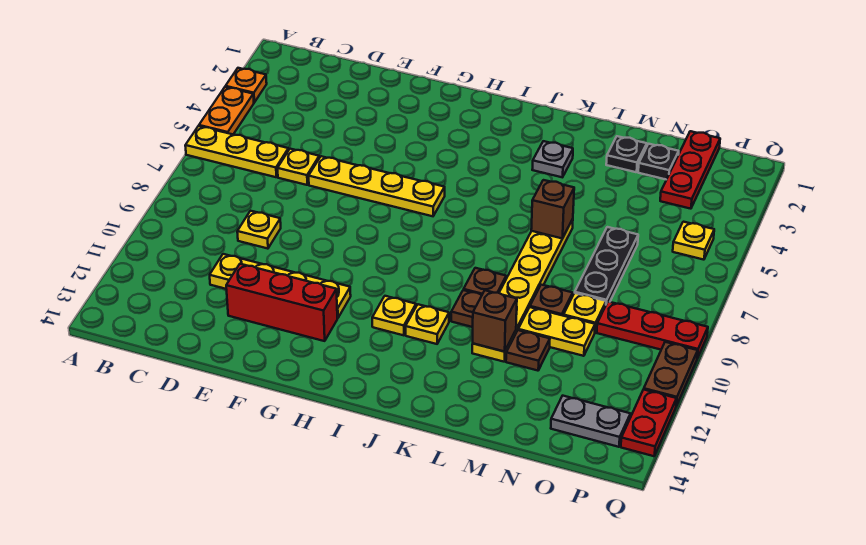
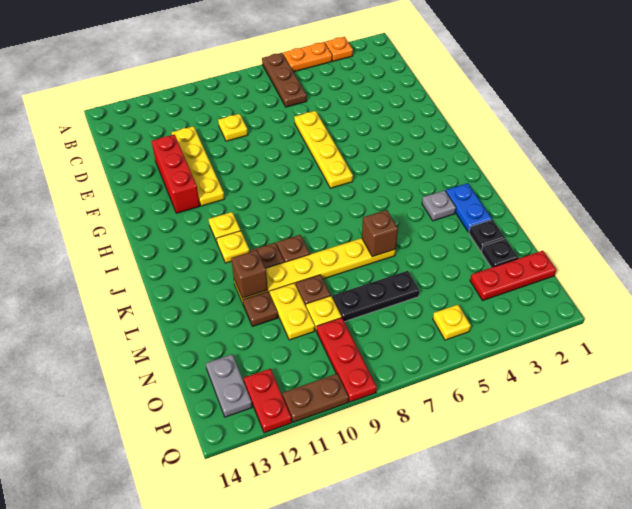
yellow 1x3 plate [185,126,288,177] -> brown 1x3 plate [262,53,307,107]
yellow 1x1 plate [278,149,319,185] -> none
none -> blue 1x2 plate [446,183,492,232]
red 1x2 plate [621,389,677,456] -> red 1x2 plate turned to [244,369,292,433]

